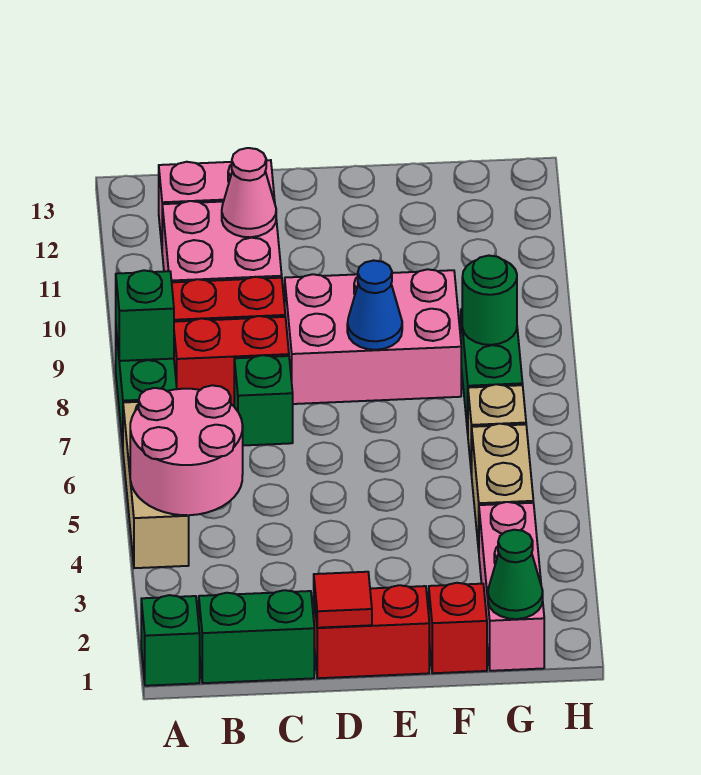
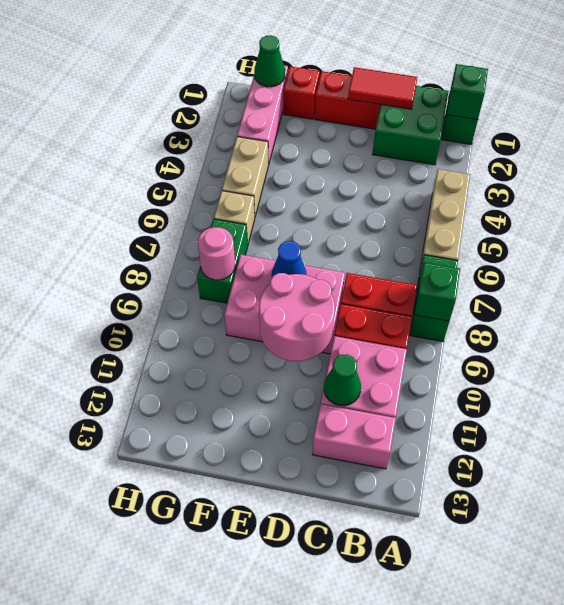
pink 2x2 round brick [130,385,243,516] -> pink 2x2 round brick moved to [259,273,335,361]
green 1x2 brick [199,590,314,683] -> green 2x2 brick [373,86,448,165]
green 1x1 brick [234,355,293,445] -> green 1x1 brick moved to [446,64,488,120]
pink 1x1 cone [222,148,276,237] -> green 1x1 cone [324,354,361,406]
red 1x1 tile [314,572,372,628] -> red 1x2 tile [348,67,417,109]
green 1x1 round brick [462,256,517,345] -> pink 1x1 round brick [198,227,235,280]

